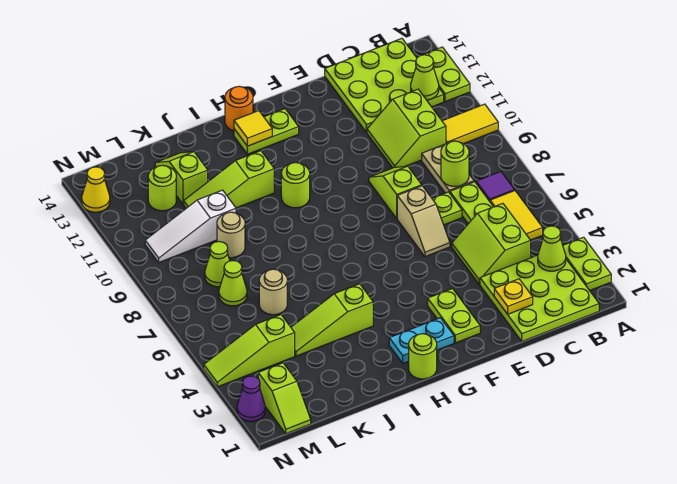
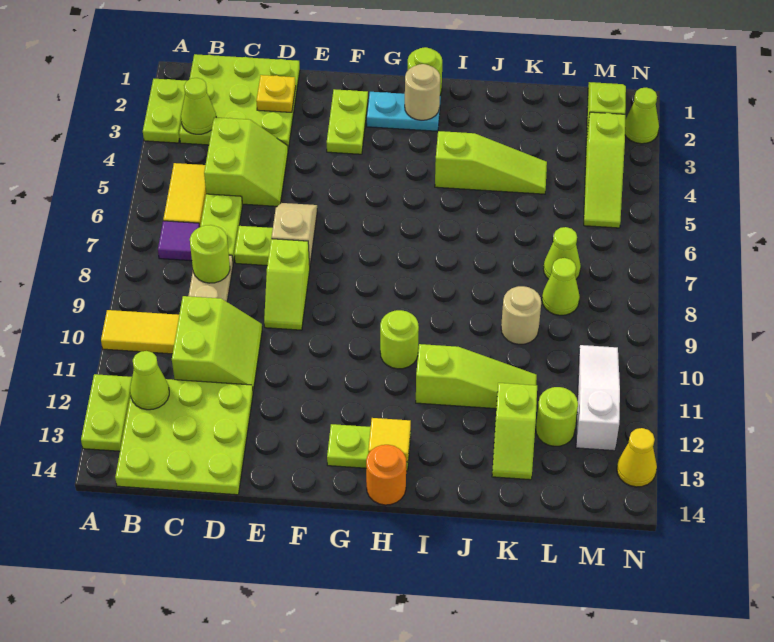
tan 1x1 round brick [259,269,287,315] -> tan 1x1 round brick moved to [405,64,440,120]
white 1x3 slope [145,190,236,262] -> white 1x3 slope turned to [576,345,620,451]
lime 1x3 slope [204,315,295,387] -> lime 1x3 slope turned to [584,112,625,228]
purple 1x1 cone [237,376,265,421] -> lime 1x1 cone [625,88,659,144]

